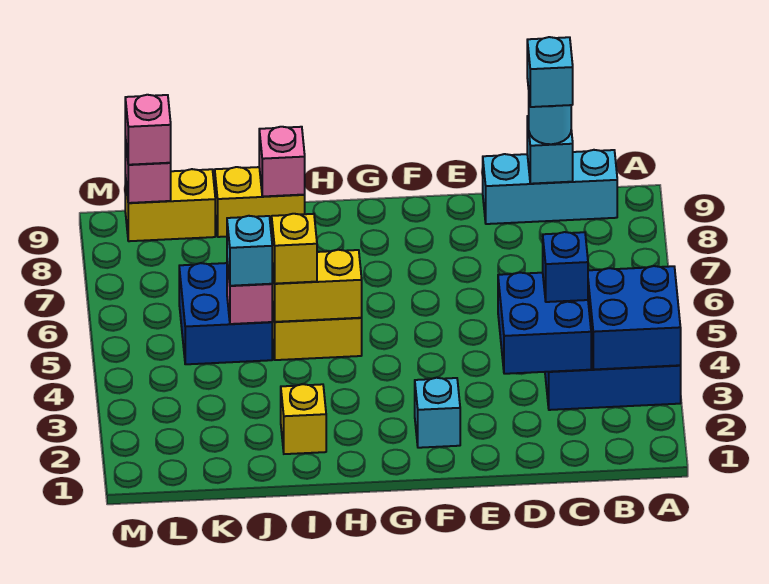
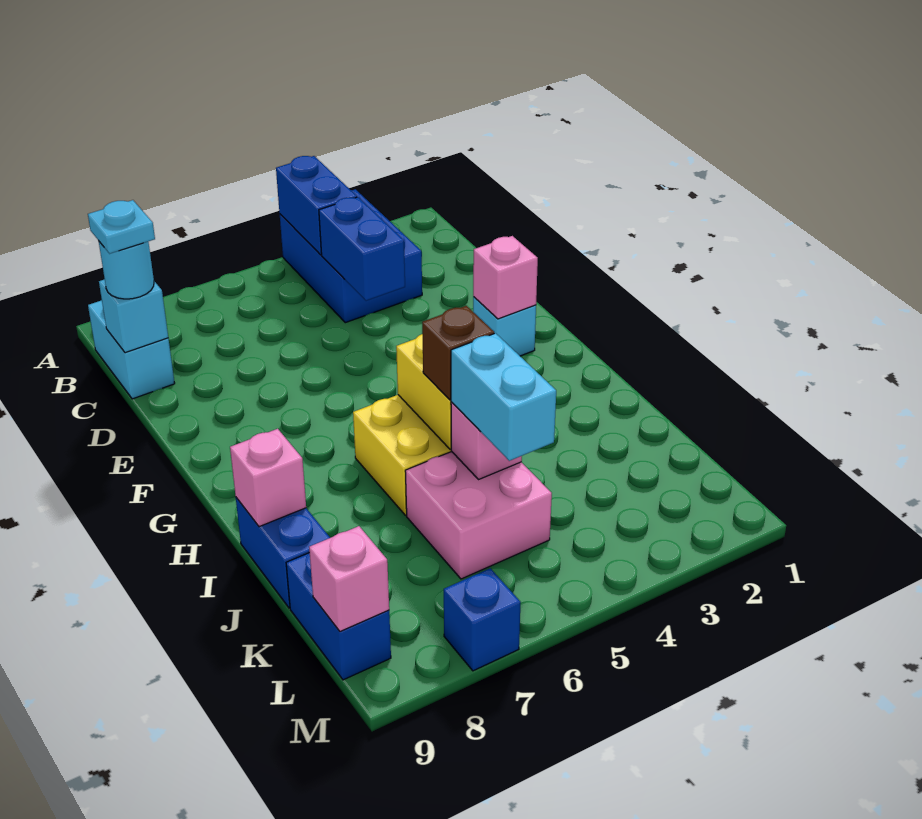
blue 2x2 brick [588,266,681,369] -> blue 1x2 brick [276,156,357,255]
cyan 1x3 brick [483,150,617,224] -> cyan 1x2 brick [88,300,175,399]
blue 2x2 brick [498,273,591,374] -> blue 1x2 brick [319,197,405,301]
blue 1x1 brick [543,232,588,302] -> blue 1x1 brick moved to [444,568,521,671]
cyan 1x1 brick [527,37,573,107] -> cyan 1x1 plate [88,200,155,254]
yellow 1x1 brick [281,384,326,454] -> none
yellow 1x1 brick [271,214,317,284] -> brown 1x1 brick [422,306,494,400]
yellow 1x2 brick [215,167,305,237] -> blue 1x2 brick [236,498,330,608]
blue 2x2 brick [179,263,272,364] -> pink 2x2 brick [405,452,552,579]
cyan 1x1 brick [227,216,272,286] -> cyan 1x2 brick [451,333,556,461]
yellow 1x2 brick [125,169,215,241] -> blue 1x2 brick [286,553,391,680]
pink 1x1 brick [125,95,171,165] -> pink 1x1 brick moved to [473,236,538,319]

